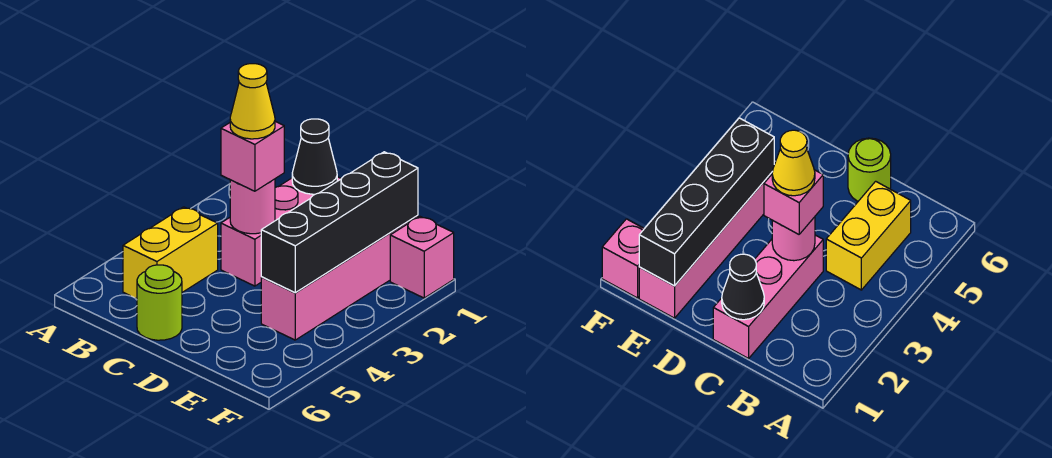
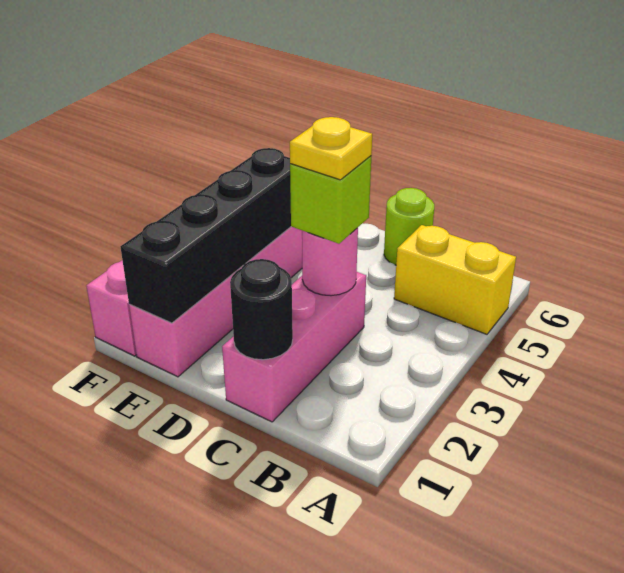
yellow 1x2 brick [123,207,218,299] -> yellow 1x2 brick turned to [394,225,516,334]
black 1x1 cone [292,119,337,194] -> black 1x1 round brick [230,259,293,360]
pink 1x1 brick [221,121,284,191] -> lime 1x1 brick [290,156,371,244]
yellow 1x1 cone [230,64,275,139] -> yellow 1x1 plate [290,117,372,180]

